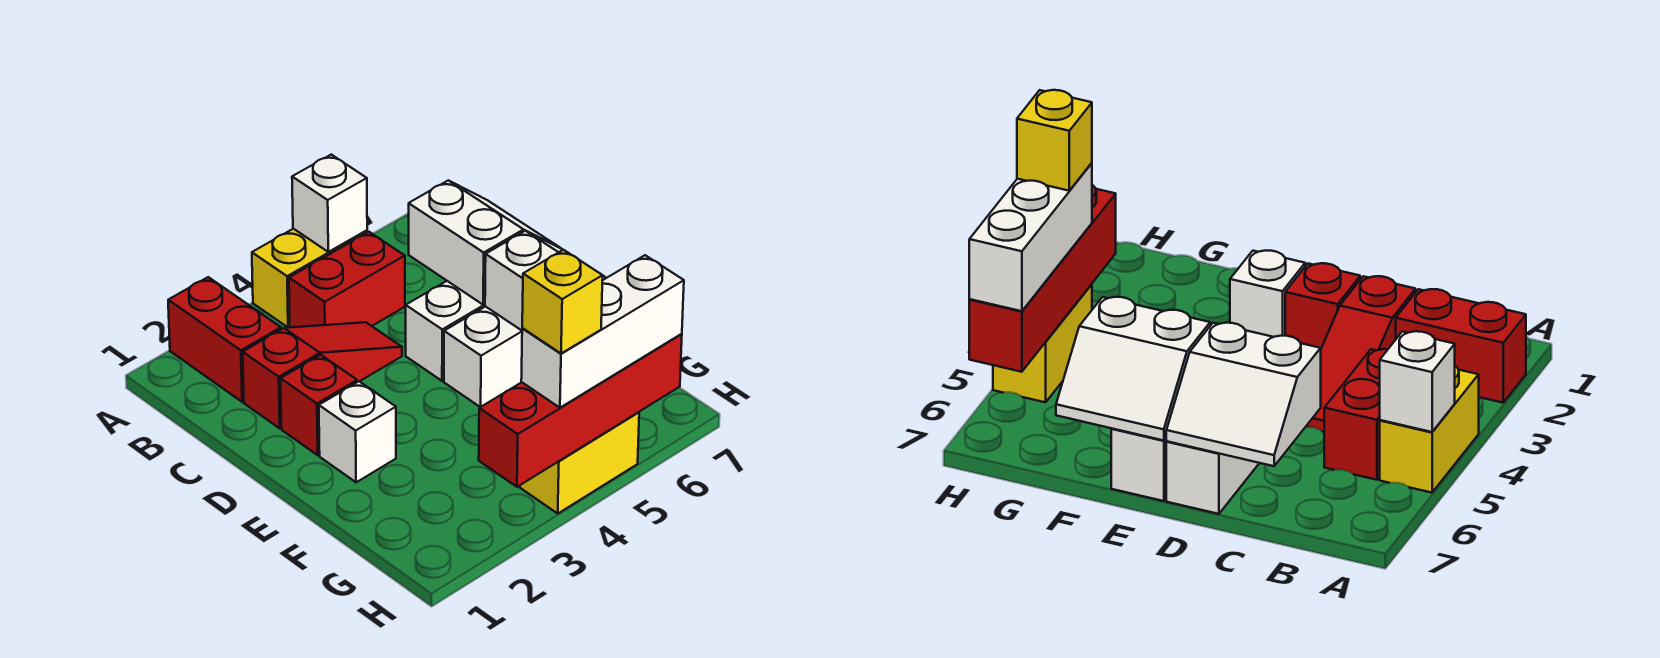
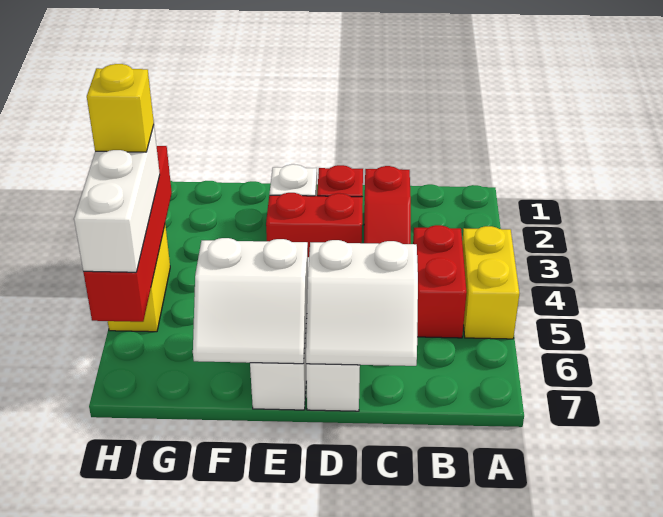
red 1x2 brick [168,277,281,402] -> red 1x2 brick moved to [266,193,363,257]
white 1x1 brick [292,155,367,252] -> none

